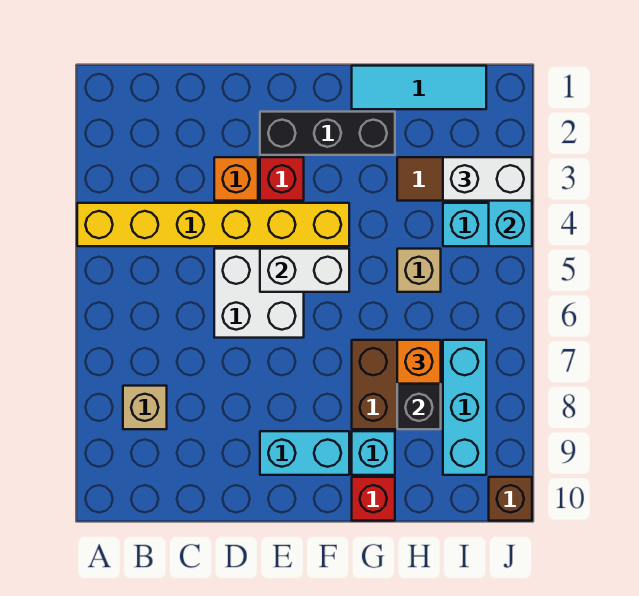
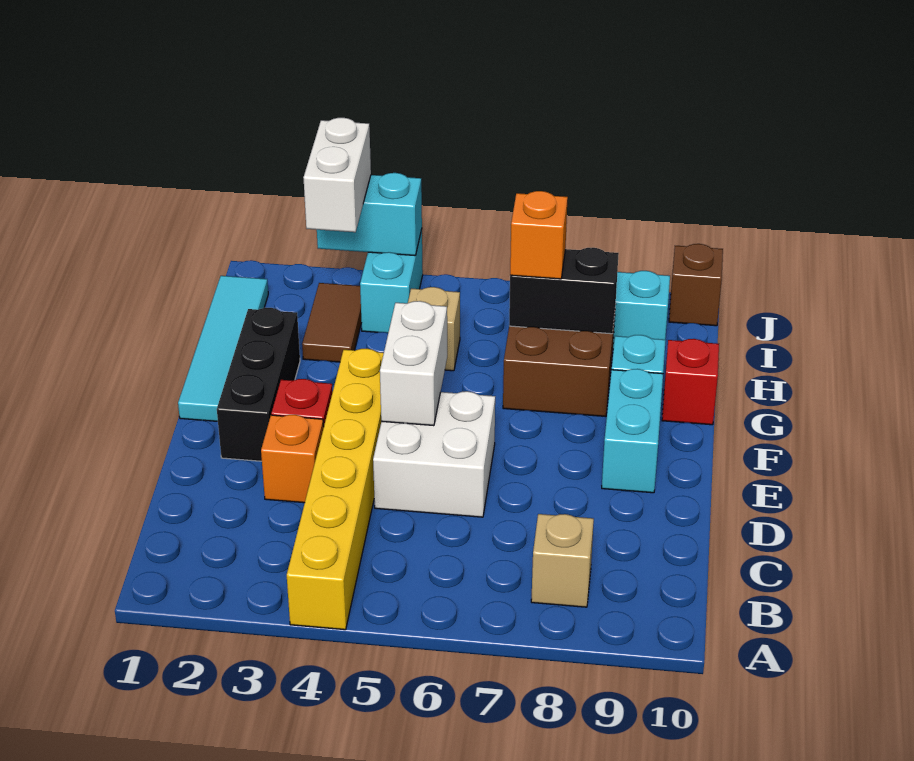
cyan 1x3 tile [352,66,486,109] -> cyan 1x4 tile [178,276,268,421]

